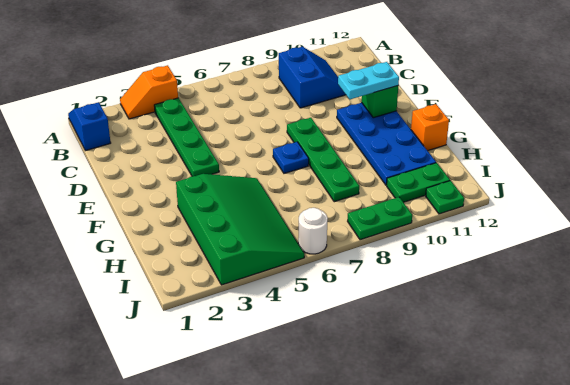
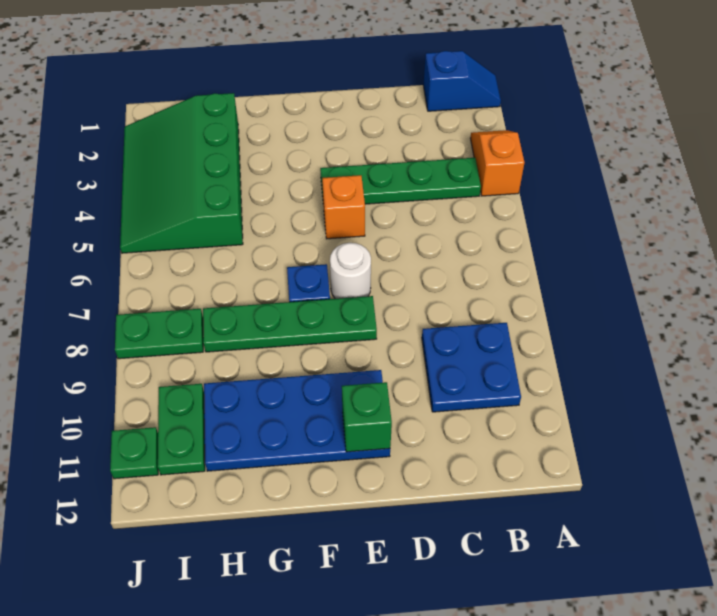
blue 2x2 slope [279,47,346,108] -> blue 2x2 plate [422,323,521,412]
cyan 1x2 plate [338,62,399,99] -> none
green 3x4 slope [176,174,304,285] -> green 3x4 slope turned to [120,93,243,253]
orange 1x1 brick [411,104,449,151] -> orange 1x1 brick moved to [322,175,365,239]
white 1x1 round brick [298,208,328,254] -> white 1x1 round brick moved to [330,243,371,299]
green 1x2 plate [348,197,412,240] -> green 1x2 plate turned to [115,309,204,359]

